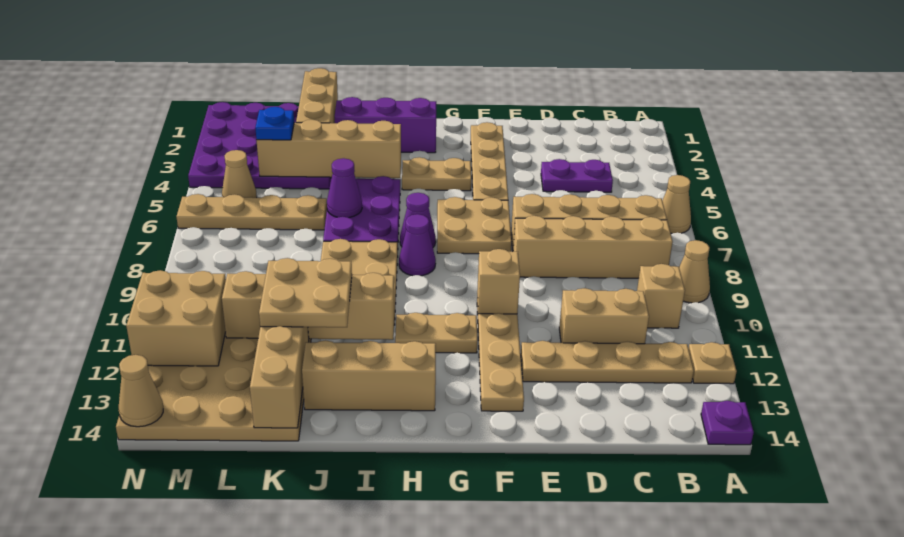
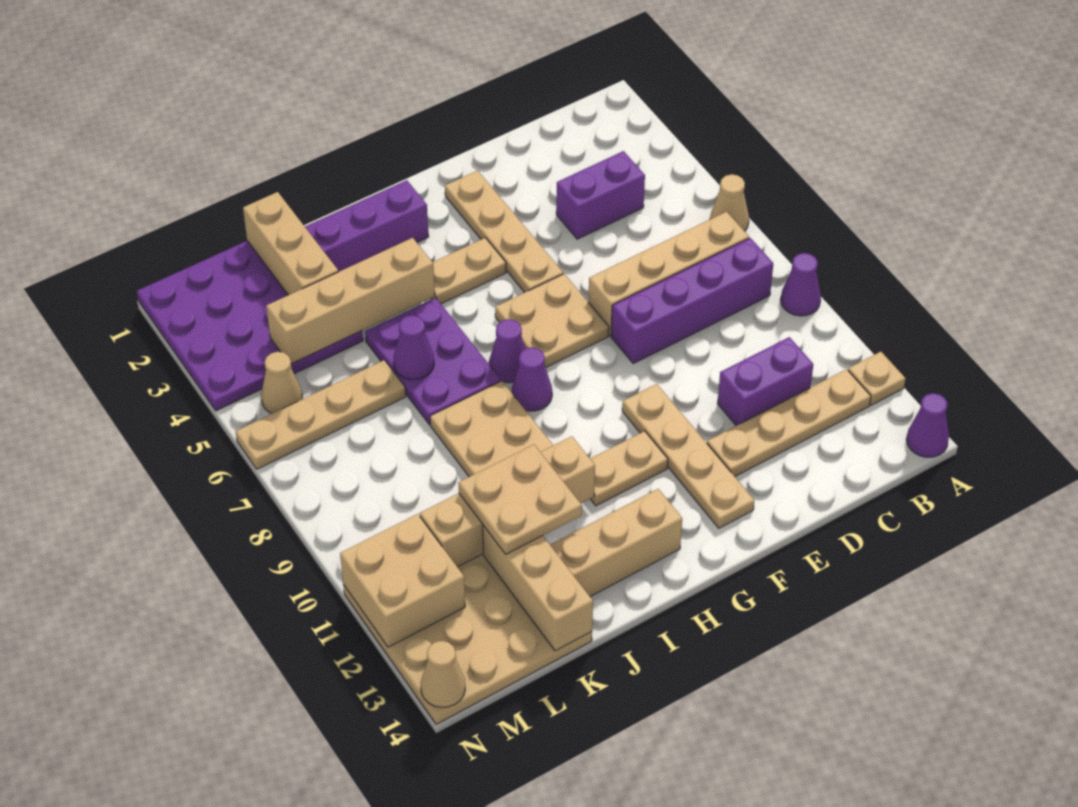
tan 1x1 cone [679,240,710,303] -> purple 1x1 cone [781,253,821,316]
purple 1x1 plate [701,401,754,445] -> purple 1x1 cone [907,393,949,457]
tan 1x4 brick [513,216,673,278] -> purple 1x4 brick [611,238,773,363]
tan 1x1 brick [637,264,685,328] -> none
purple 1x2 plate [541,159,613,192] -> purple 1x2 brick [556,151,645,239]
tan 1x2 brick [559,288,649,344] -> purple 1x2 brick [717,337,813,426]
tan 1x1 brick [477,249,520,314] -> none
blue 1x1 plate [255,107,294,140] -> none

